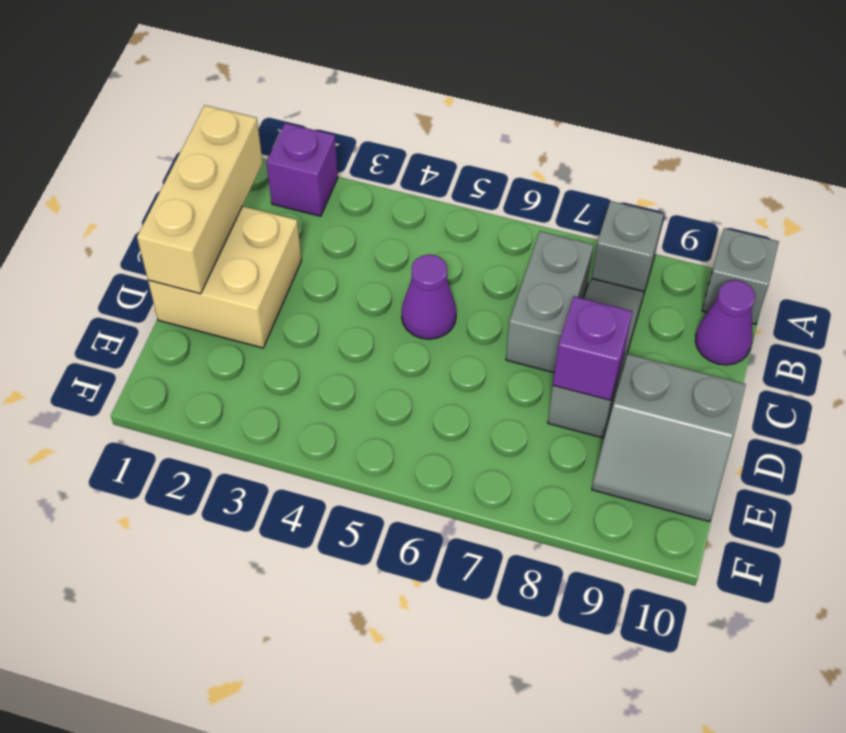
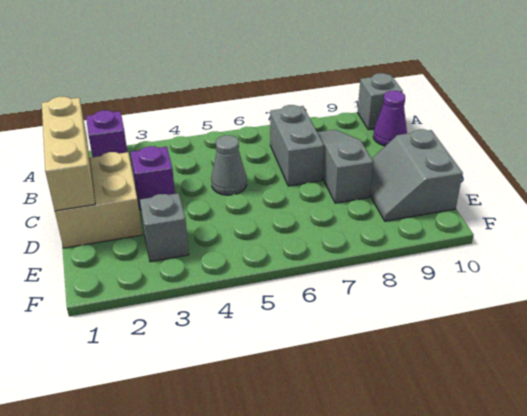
grey 1x1 brick [592,201,664,292] -> grey 1x1 brick moved to [140,193,189,262]
purple 1x1 cone [402,255,456,339] -> grey 1x1 cone [211,135,247,195]
purple 1x1 brick [553,297,633,400] -> purple 1x1 brick moved to [130,146,175,210]
grey 2x2 slope [592,354,746,522] -> grey 2x2 slope turned to [370,129,463,221]

